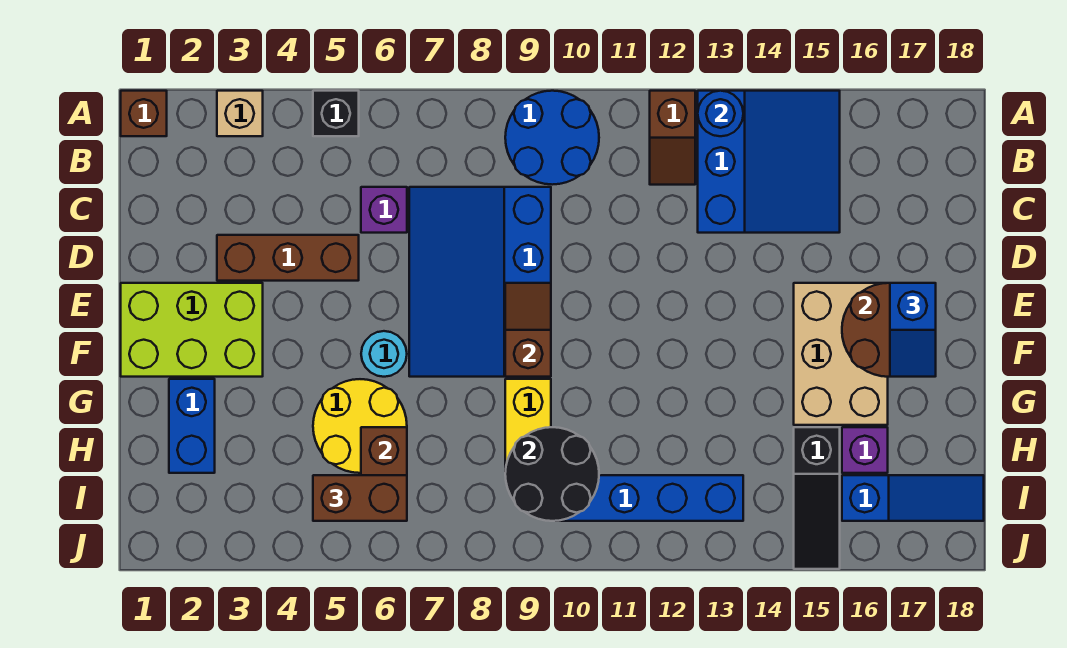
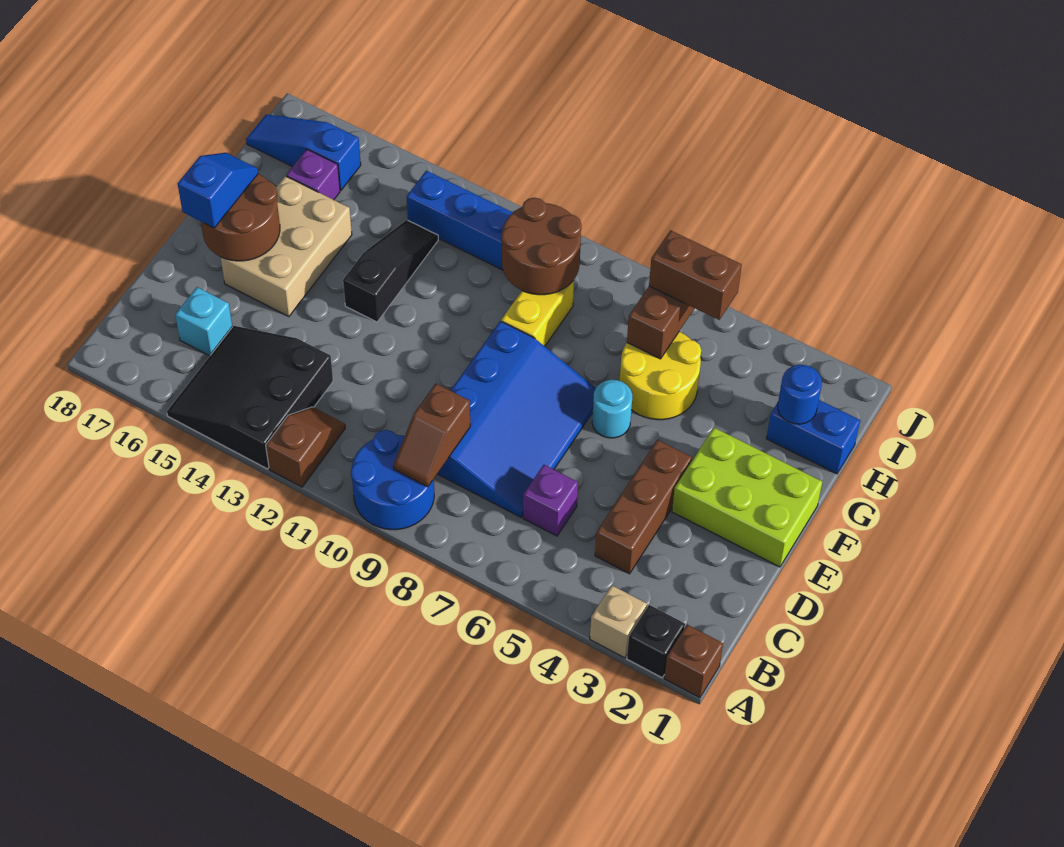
black 1x1 brick [313,91,359,136] -> black 1x1 brick moved to [627,605,685,678]
blue 3x3 slope [698,91,840,233] -> black 3x3 slope [167,326,333,469]
blue 1x1 round brick [698,91,743,136] -> blue 1x1 round brick moved to [778,365,822,424]
none -> cyan 1x1 brick [175,287,232,356]
brown 1x3 brick [217,235,359,281] -> brown 1x3 brick turned to [595,440,692,574]
brown 1x2 slope [505,283,551,377] -> brown 1x2 slope moved to [394,384,470,487]
blue 1x2 brick [169,379,215,473] -> blue 1x2 brick turned to [766,400,860,474]
black 2x2 round brick [505,427,599,521] -> brown 2x2 round brick [501,198,581,295]
black 1x3 slope [794,427,840,569] -> black 1x3 slope moved to [343,220,438,322]

